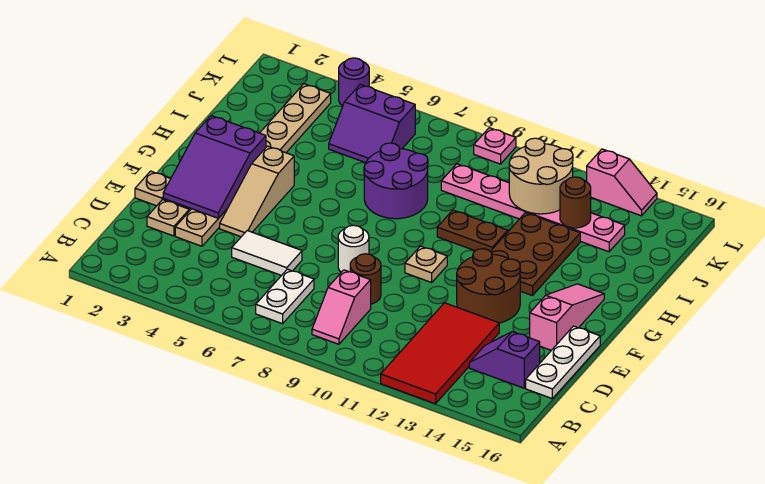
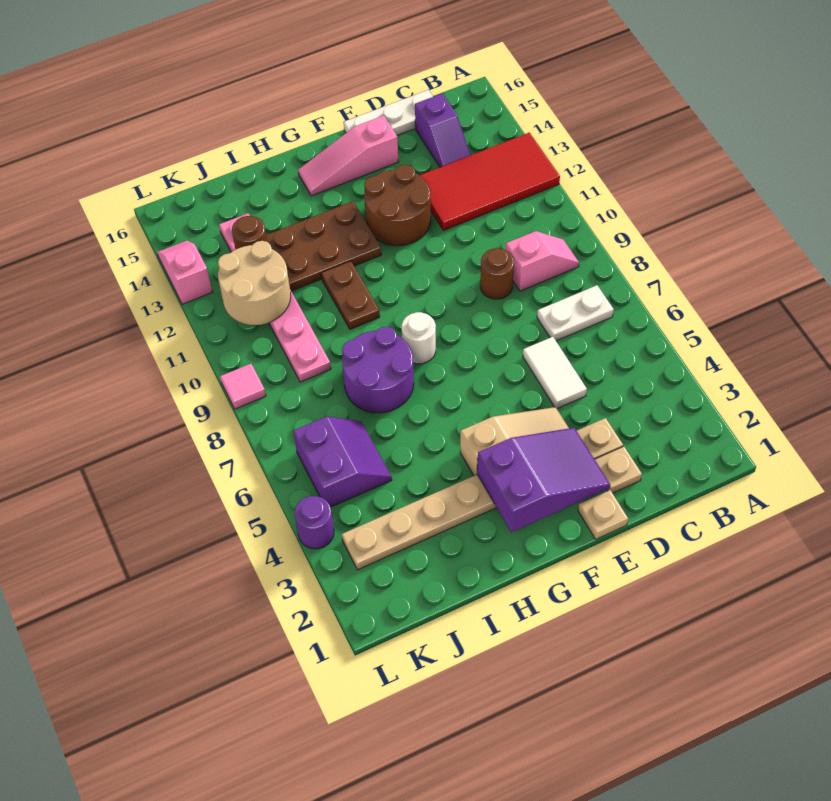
white 1x1 round brick [338,225,369,272] -> white 1x1 round brick moved to [402,312,436,364]
tan 1x1 plate [405,246,447,282] -> none
pink 1x1 plate [474,128,516,164] -> pink 1x1 tile [220,364,266,409]

